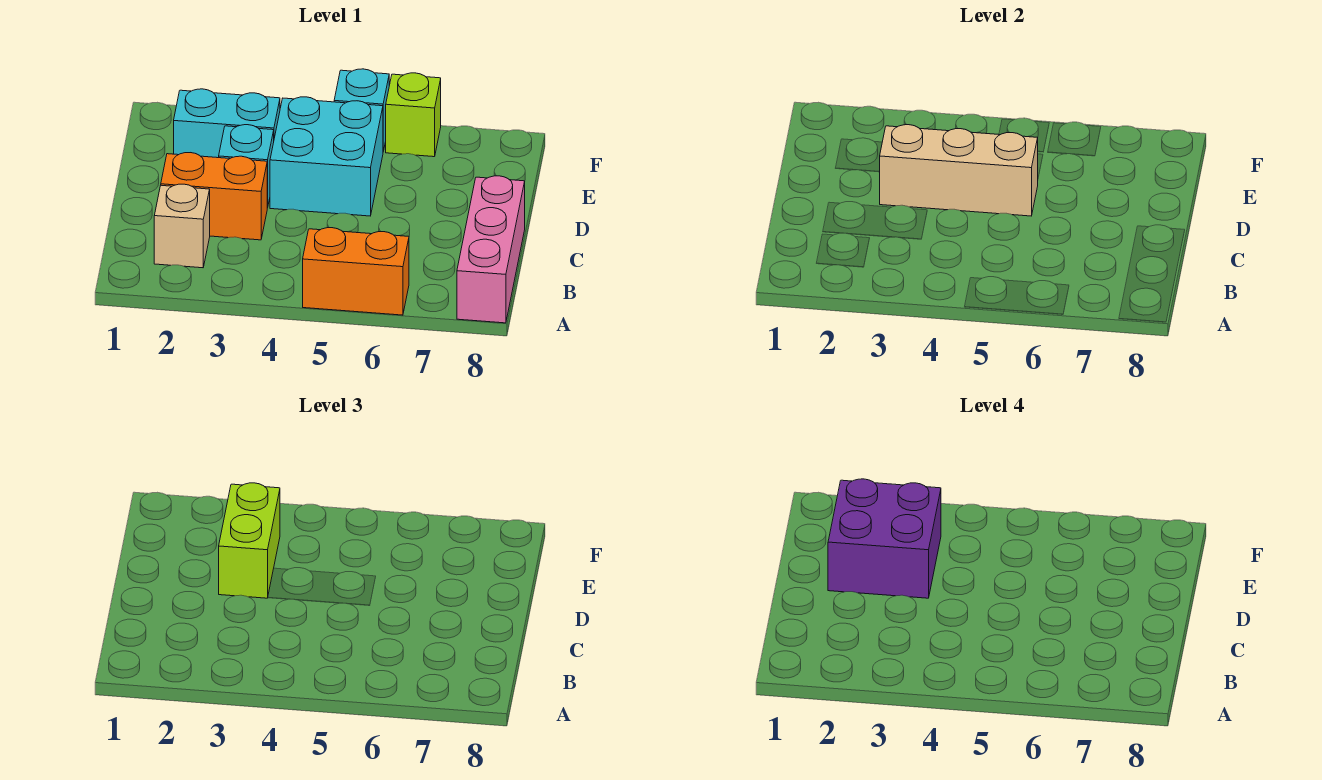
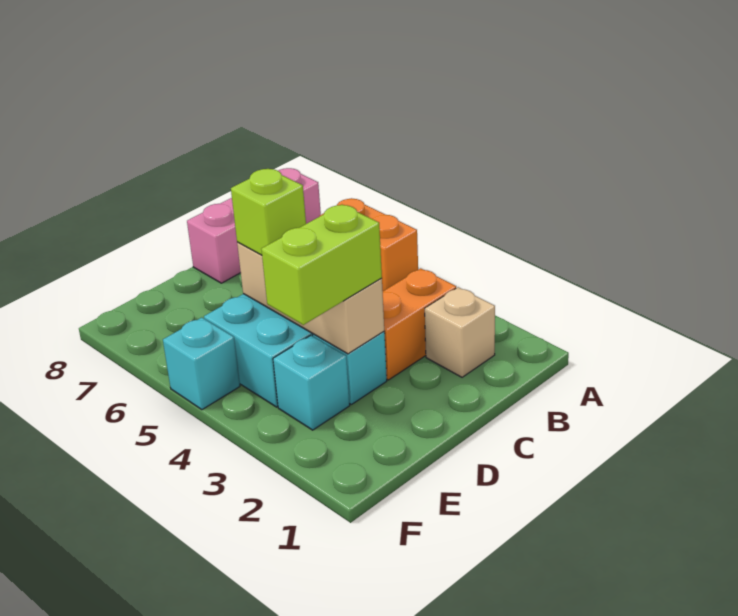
orange 1x2 brick [161,153,267,240] -> orange 1x2 brick turned to [383,268,456,380]
purple 2x2 brick [828,479,941,598] -> none
cyan 1x2 brick [174,89,280,158] -> cyan 1x1 brick [273,335,350,430]
lime 1x1 brick [386,73,441,157] -> lime 1x1 brick moved to [231,169,306,255]

